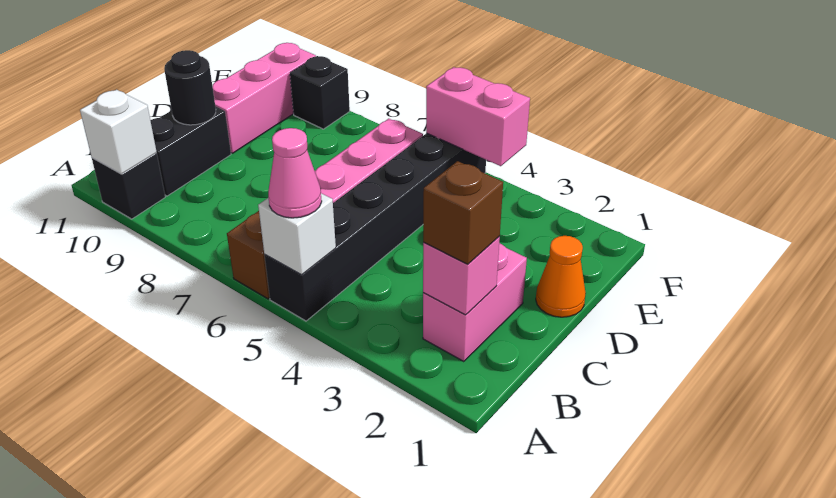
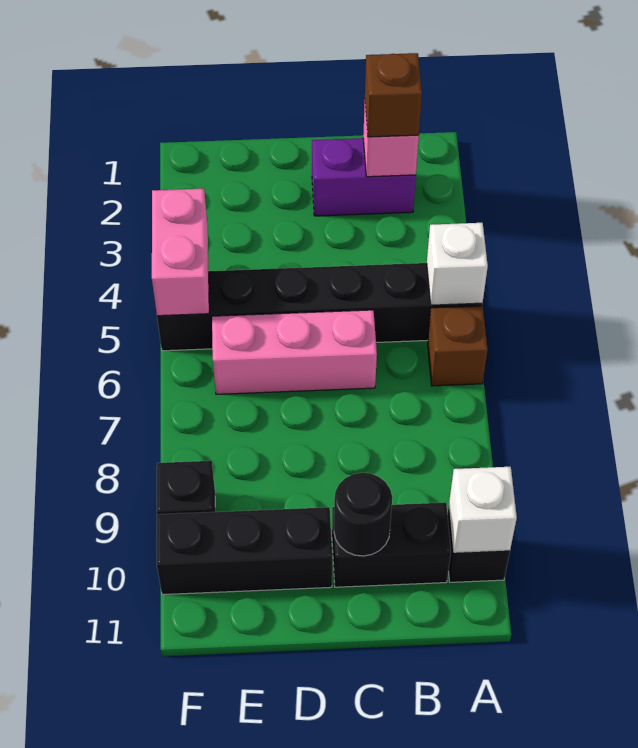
pink 1x1 cone [268,128,322,218] -> none
pink 1x2 brick [423,243,527,362] -> purple 1x2 brick [312,138,416,216]
orange 1x1 cone [536,236,586,317] -> none
pink 1x3 brick [213,43,316,153] -> black 1x3 brick [157,507,332,595]

